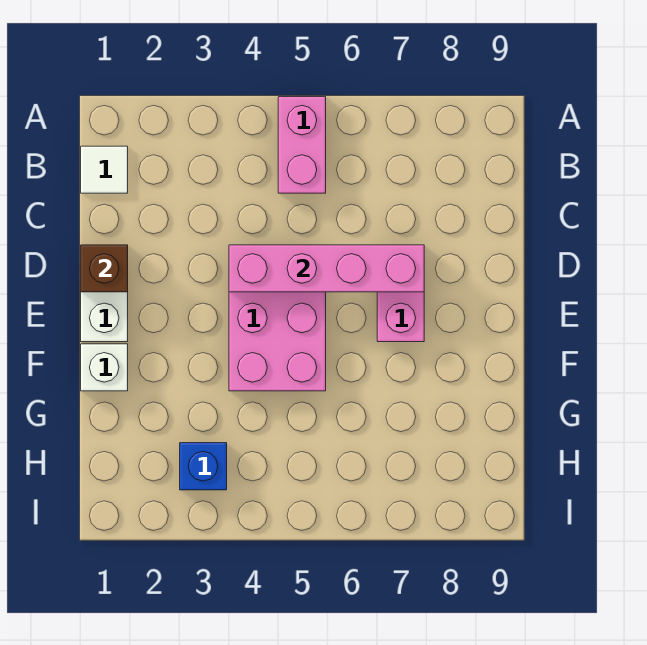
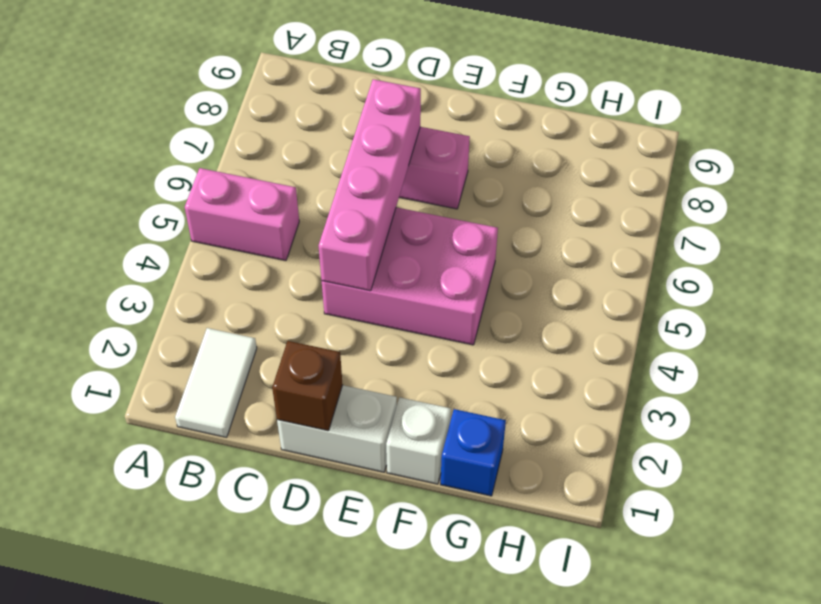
white 1x1 tile [81,146,128,193] -> white 1x2 tile [175,328,257,437]
blue 1x1 brick [180,443,227,490] -> blue 1x1 brick moved to [441,409,506,496]

